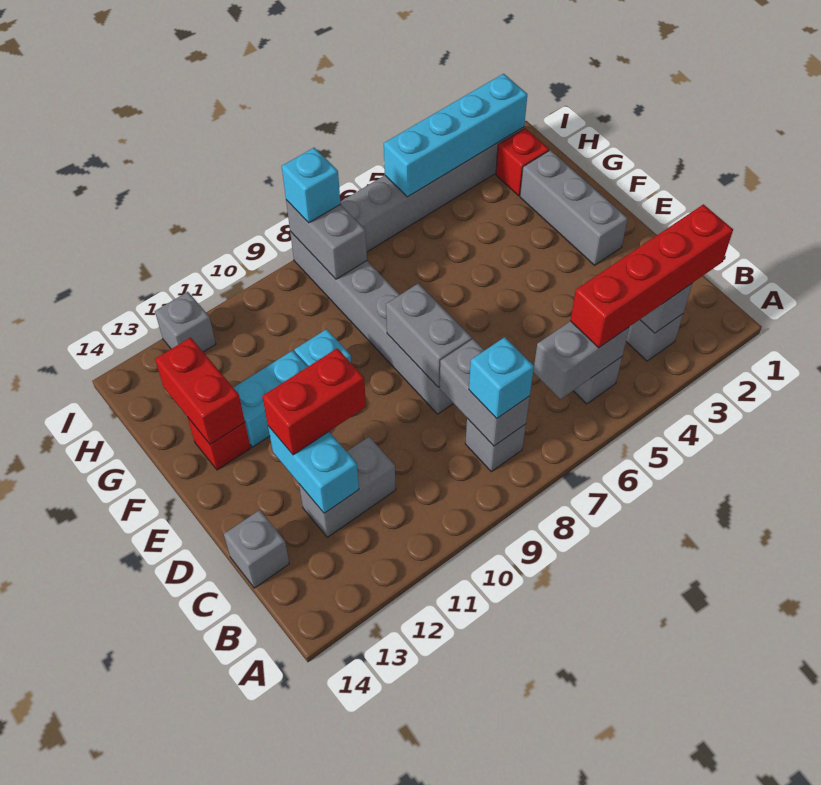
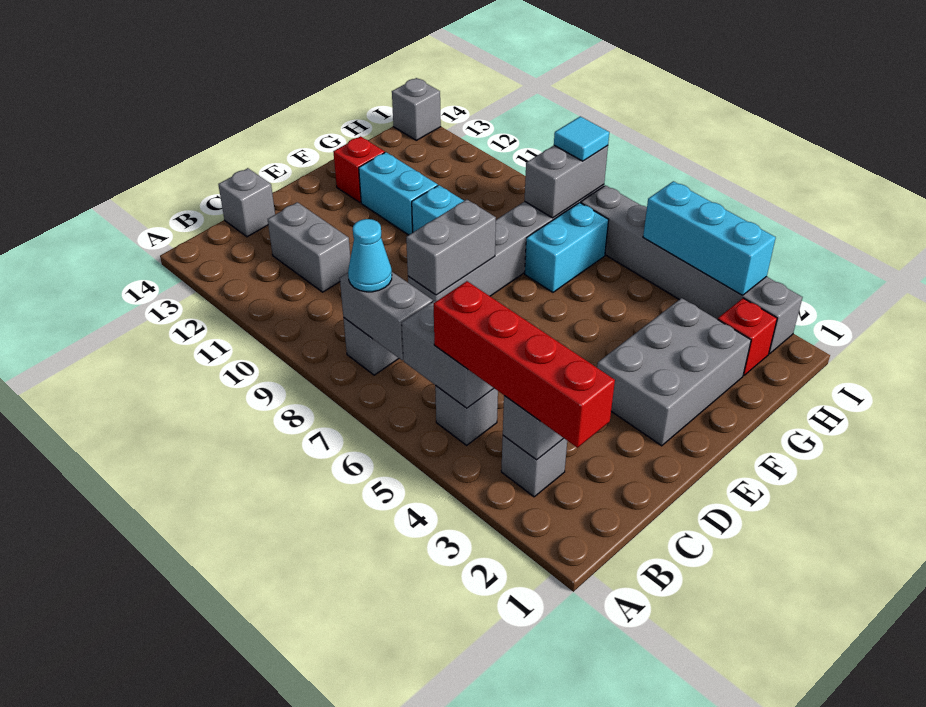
grey 1x2 brick [440,339,530,446] -> grey 1x2 brick turned to [340,272,433,360]
cyan 1x1 brick [469,337,534,419] -> cyan 1x1 cone [348,219,392,292]
cyan 1x2 brick [268,426,359,513] -> cyan 1x2 brick moved to [525,203,609,292]
red 1x2 brick [262,348,366,455] -> none
grey 1x3 brick [520,150,628,265] -> grey 2x3 brick [597,298,751,446]
red 1x2 brick [155,337,245,444] -> none
cyan 1x4 brick [384,74,527,197] -> cyan 1x3 brick [643,181,776,295]
cyan 1x1 brick [282,148,341,223] -> cyan 1x1 tile [554,116,609,161]
grey 1x1 brick [155,292,216,352] -> grey 1x1 brick moved to [392,78,441,140]

